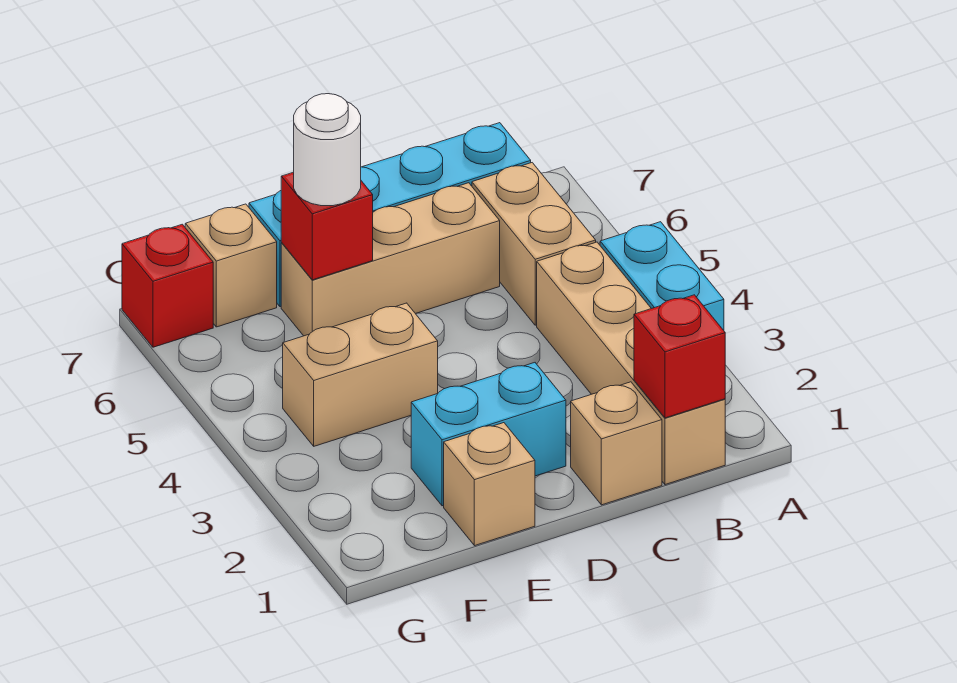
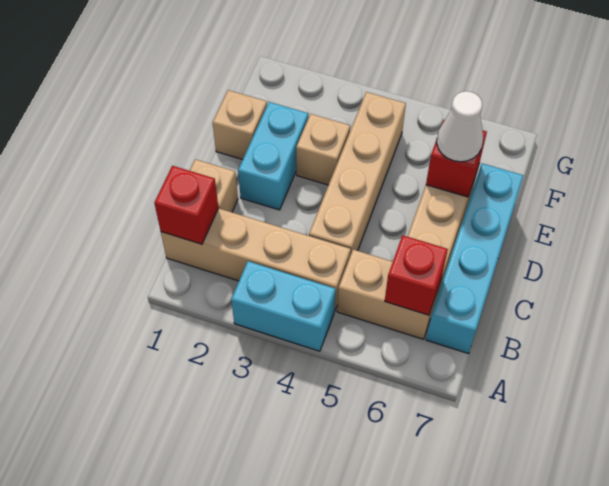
tan 1x2 brick [283,303,438,446] -> tan 1x4 brick [309,92,406,255]
white 1x1 round brick [294,94,361,206] -> white 1x1 cone [437,91,483,162]
tan 1x1 brick [185,204,277,327] -> tan 1x1 brick moved to [296,114,350,185]
red 1x1 brick [122,224,213,347] -> red 1x1 brick moved to [385,235,448,315]

